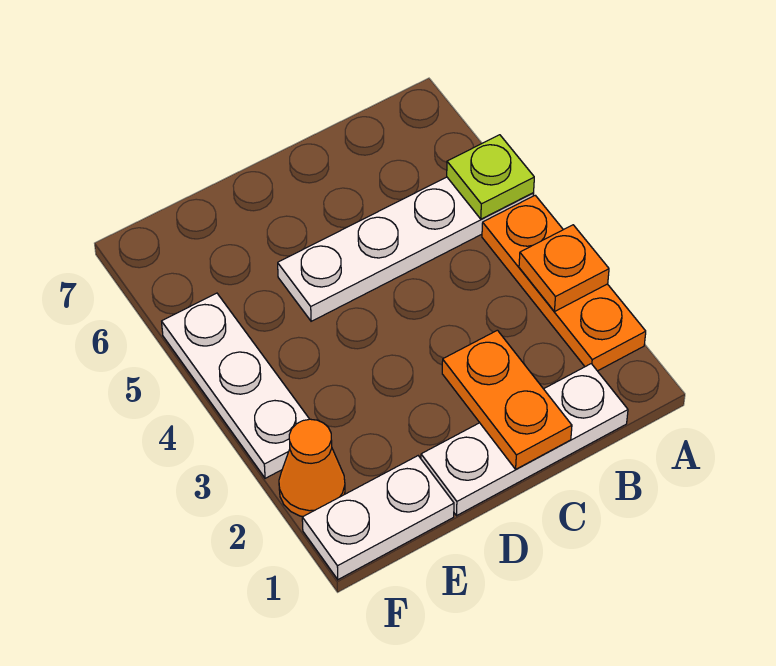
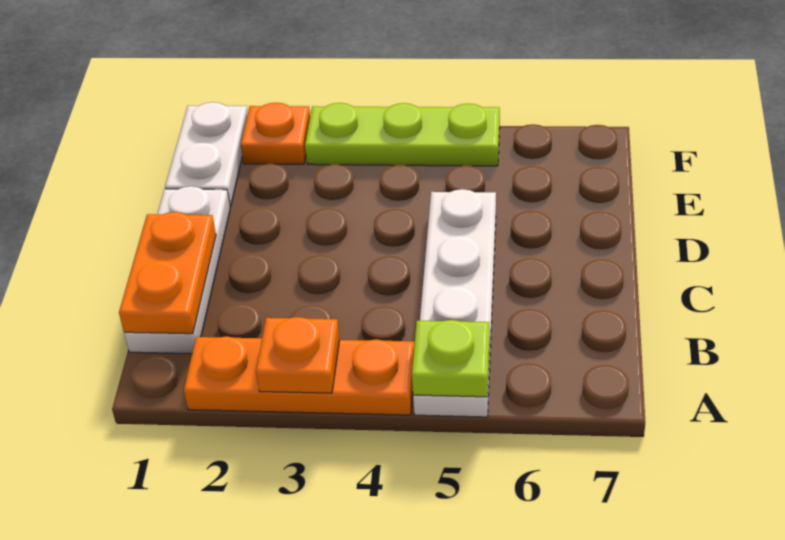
orange 1x2 plate [442,330,572,469] -> orange 1x2 plate turned to [119,212,216,334]
orange 1x1 cone [279,419,345,517] -> orange 1x1 plate [241,103,310,164]
white 1x3 plate [162,293,309,478] -> lime 1x3 plate [305,103,500,166]

